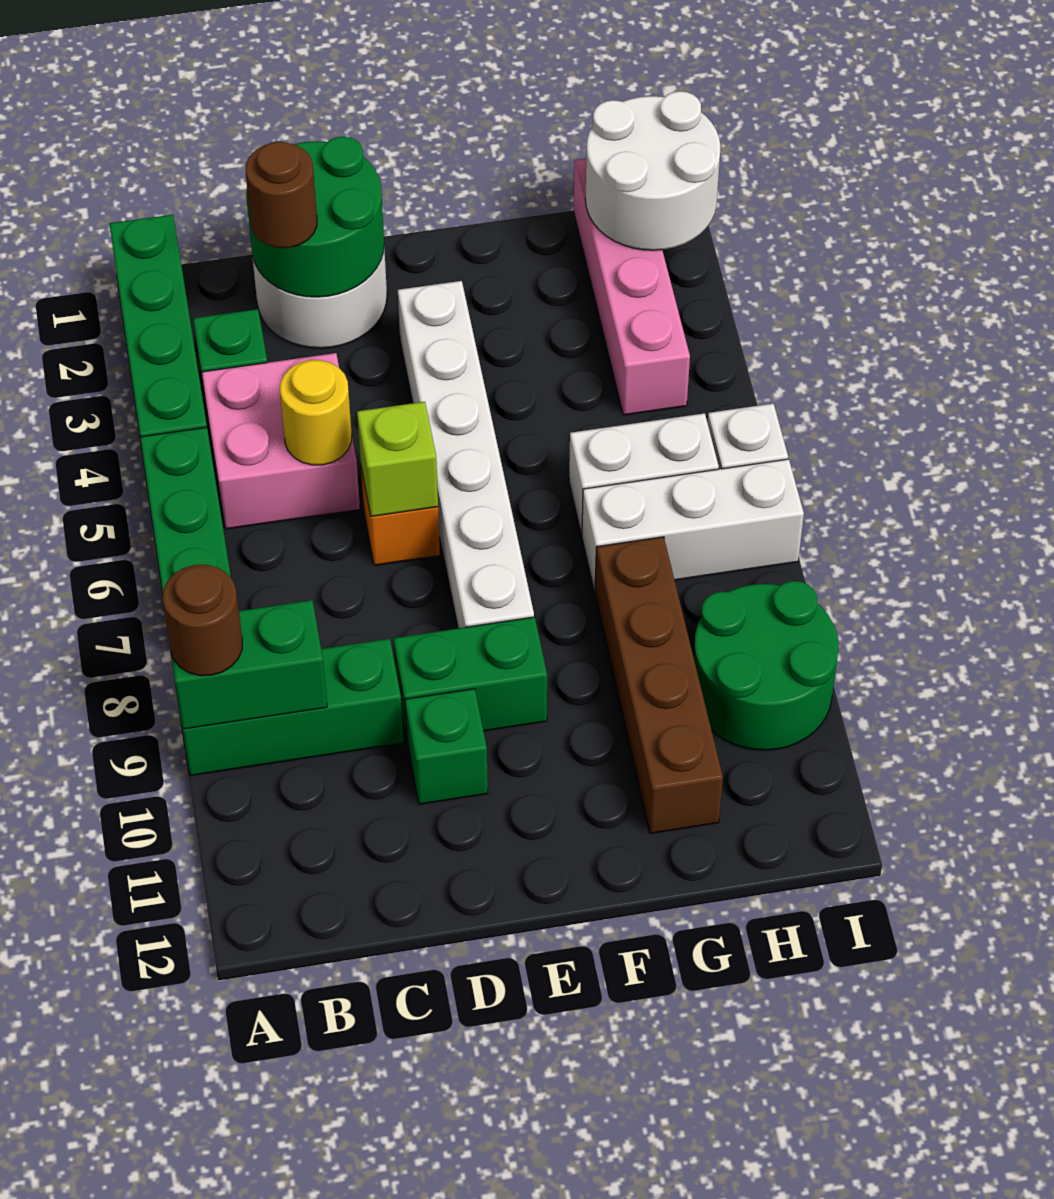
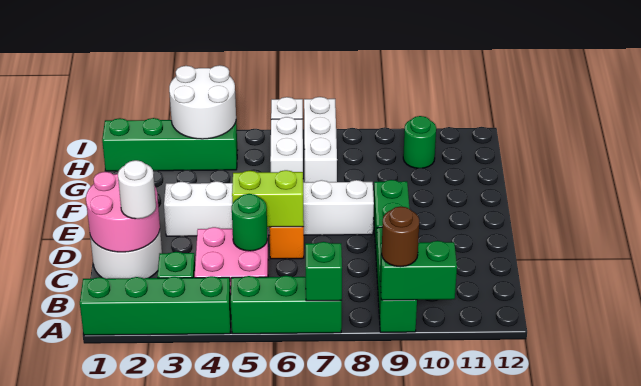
green 1x2 brick [171,600,327,729] -> green 1x2 brick turned to [380,241,457,300]
green 2x2 round brick [246,137,384,297] -> pink 2x2 round brick [86,172,160,252]
brown 1x1 round brick [246,142,317,248] -> white 1x1 round brick [118,160,156,219]
yellow 1x1 round brick [280,360,352,465] -> green 1x1 round brick [232,194,267,251]
lime 1x1 brick [357,402,438,516] -> lime 1x2 brick [232,170,304,227]
green 1x1 brick [405,689,488,804] -> green 1x1 brick moved to [305,242,342,301]
brown 1x4 brick [595,537,723,833] -> none
pink 1x4 brick [574,158,690,415] -> green 1x4 brick [102,118,238,171]
white 2x2 round brick [585,91,720,250] -> white 2x2 round brick moved to [169,65,236,139]
green 2x2 round brick [694,581,838,750] -> green 1x1 round brick [403,116,436,168]

